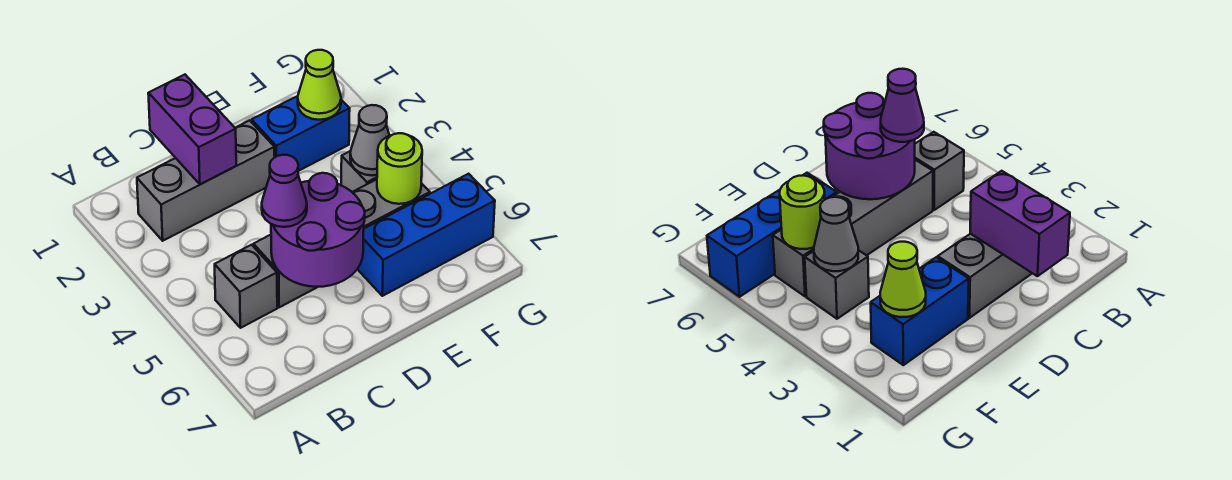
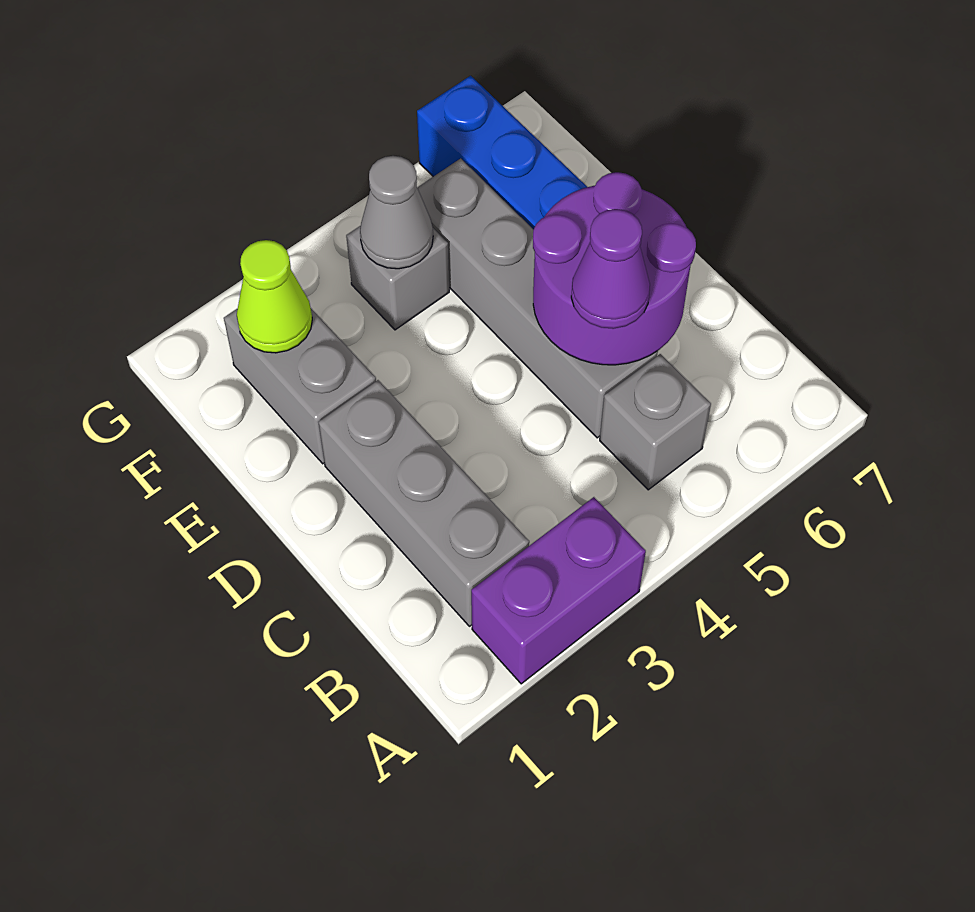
purple 1x2 brick [148,75,236,184] -> purple 1x2 brick moved to [471,497,646,684]
blue 1x2 brick [252,96,350,171] -> grey 1x2 brick [224,308,376,464]
lime 1x1 round brick [377,133,422,204] -> none

